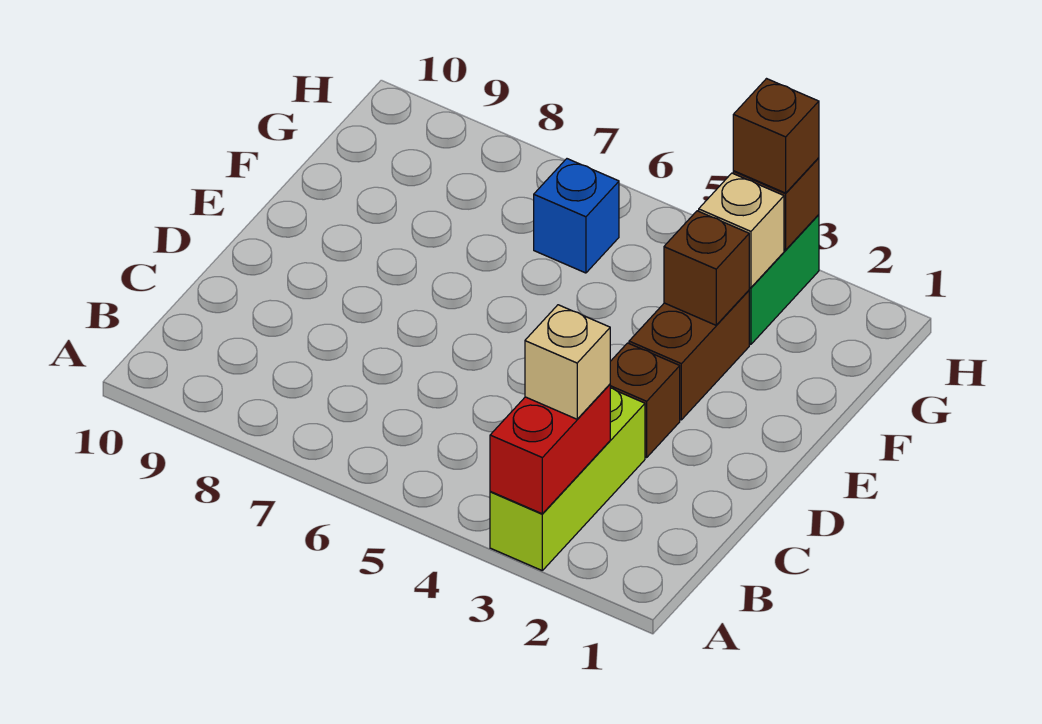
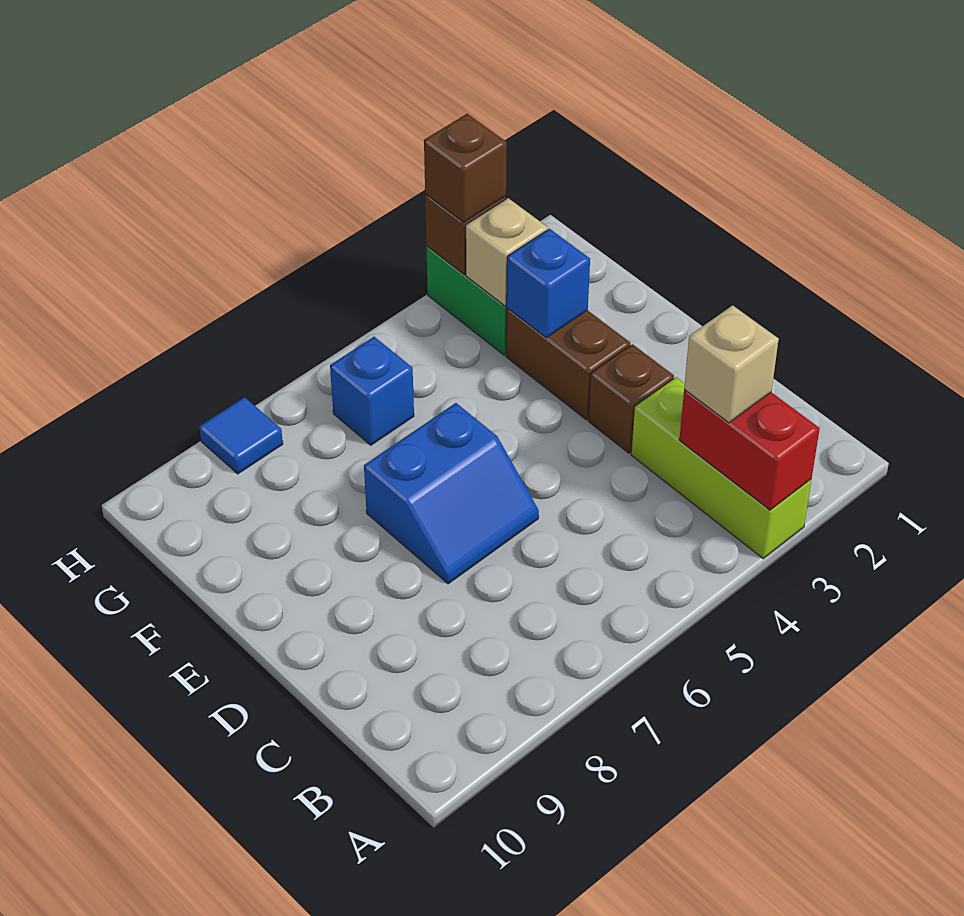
none -> blue 2x2 slope [364,403,539,584]
brown 1x1 brick [664,211,749,325] -> blue 1x1 brick [507,229,590,338]
none -> blue 1x1 tile [199,397,283,474]

